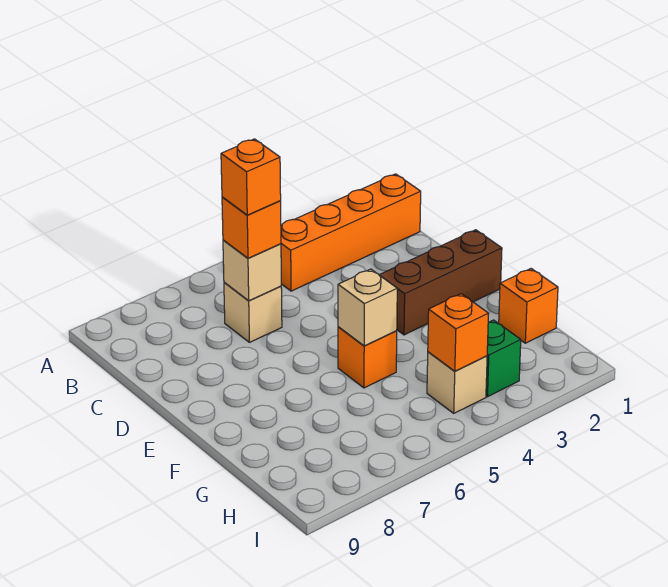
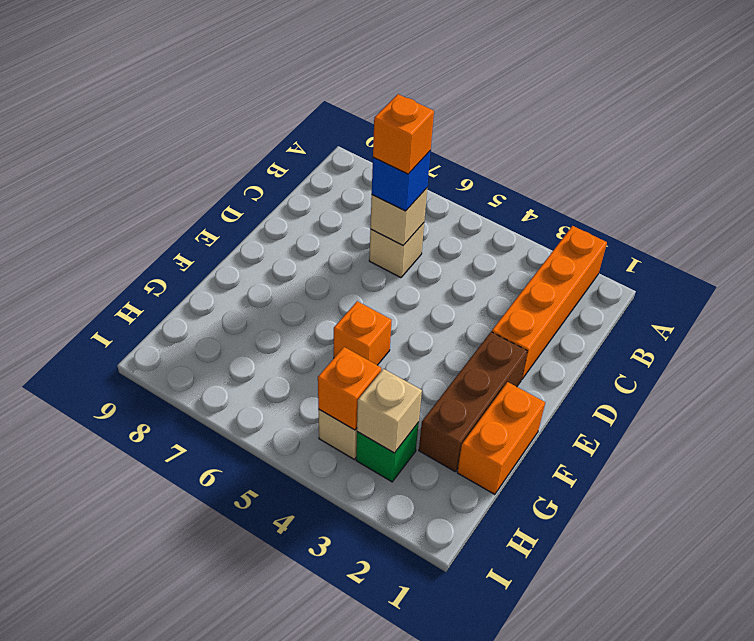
orange 1x4 brick [281,174,421,291] -> orange 1x4 brick turned to [492,226,607,380]
orange 1x1 brick [222,197,281,258] -> blue 1x1 brick [372,151,430,211]
brown 1x3 brick [380,230,502,335] -> brown 1x3 brick turned to [419,332,527,471]
tan 1x1 brick [338,269,397,346] -> tan 1x1 brick moved to [357,369,422,453]
orange 1x1 brick [499,269,558,343] -> orange 1x2 brick [457,382,545,494]

